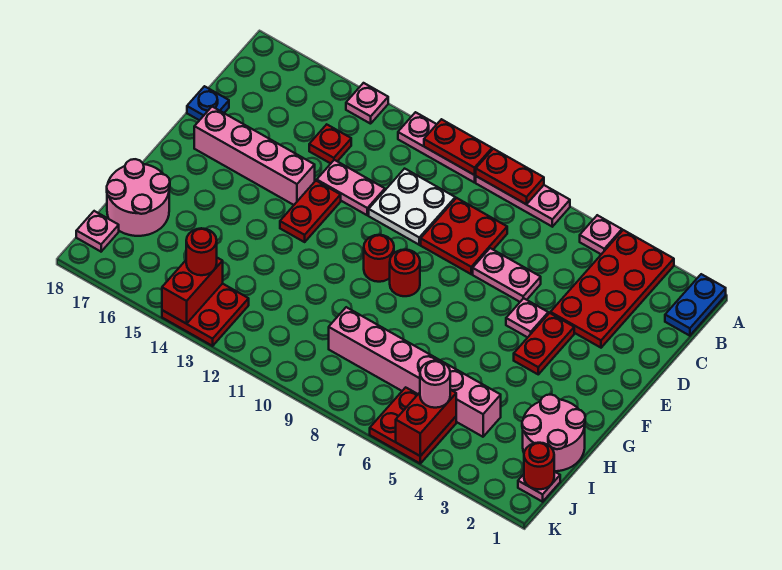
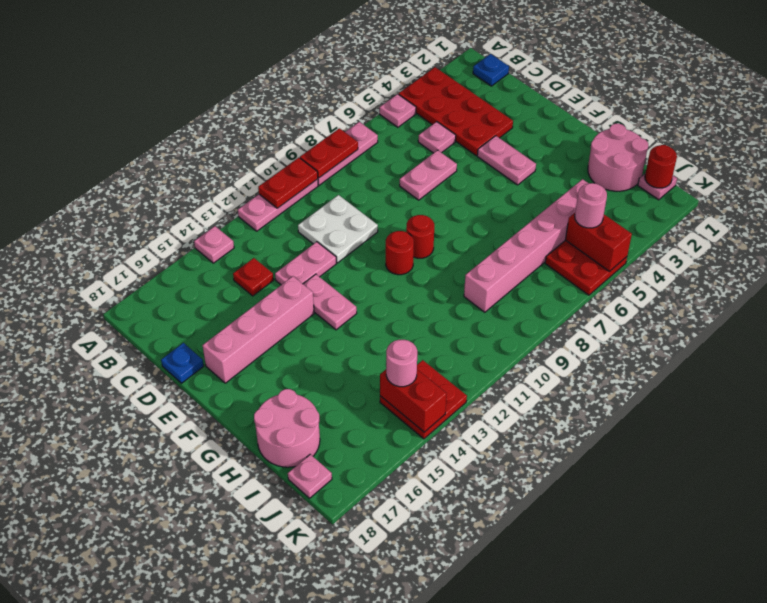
blue 1x2 plate [665,274,726,336] -> blue 1x1 plate [473,54,509,86]
red 2x2 plate [421,198,507,274] -> none
red 1x2 plate [514,313,574,374] -> pink 1x2 plate [477,136,536,185]
pink 1x1 plate [506,298,548,337] -> pink 1x1 plate moved to [418,122,456,153]
red 1x2 plate [280,181,341,242] -> pink 1x2 plate [304,274,357,330]
red 1x1 round brick [186,228,217,275] -> pink 1x1 round brick [386,340,417,387]

